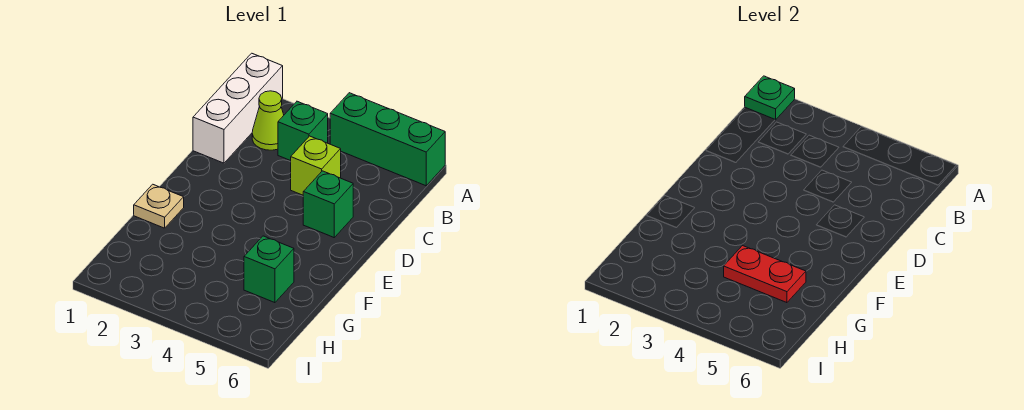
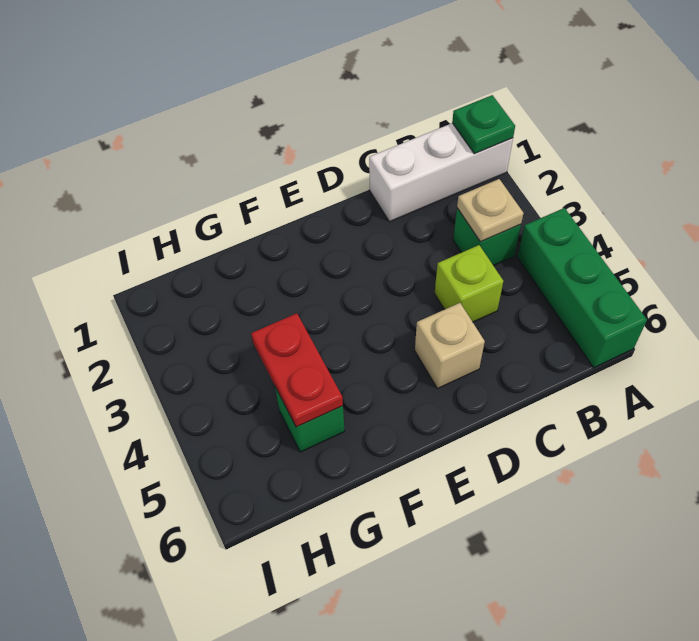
lime 1x1 cone [252,91,284,150] -> none
green 1x1 brick [303,171,353,237] -> tan 1x1 brick [415,303,485,389]
tan 1x1 plate [134,184,184,228] -> tan 1x1 plate moved to [457,179,524,242]

